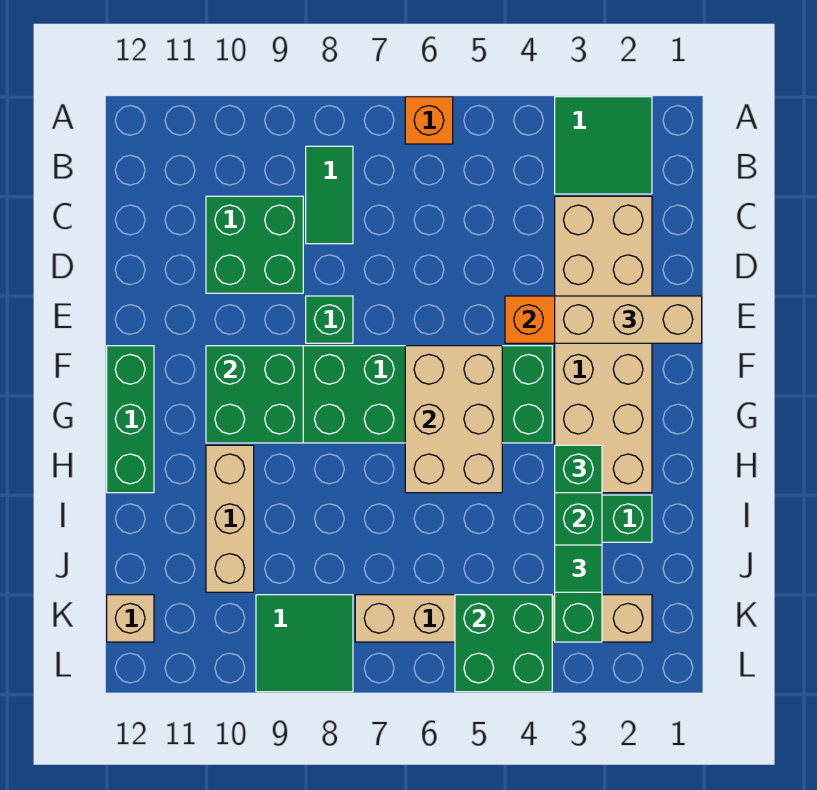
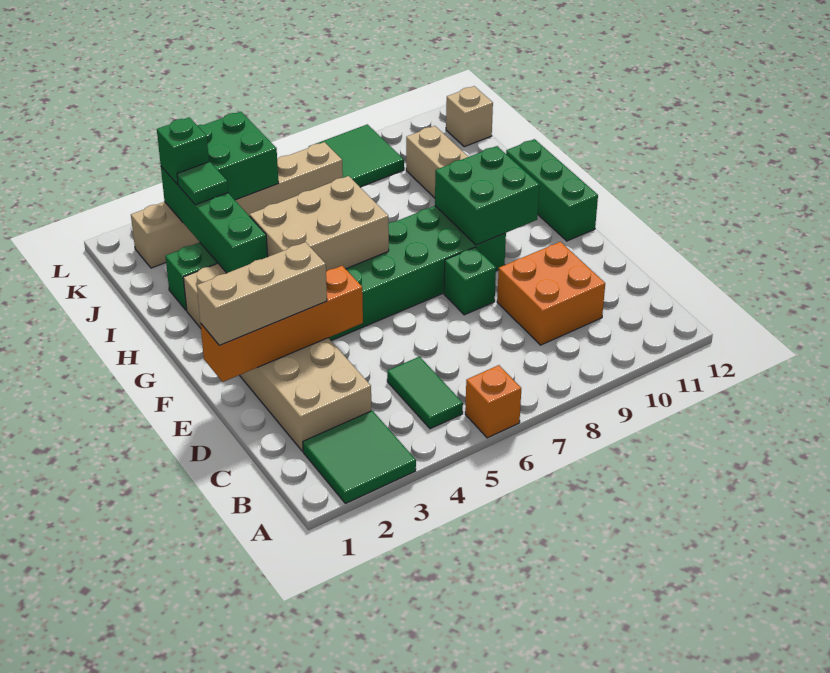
green 1x2 tile [306,146,353,244] -> green 1x2 tile moved to [387,357,463,429]
green 2x2 brick [206,196,303,293] -> orange 2x2 brick [497,242,605,345]
tan 2x3 brick [405,346,502,493] -> tan 2x3 brick turned to [250,176,389,271]
green 1x1 brick [555,445,602,493] -> green 1x1 brick moved to [157,117,209,184]

